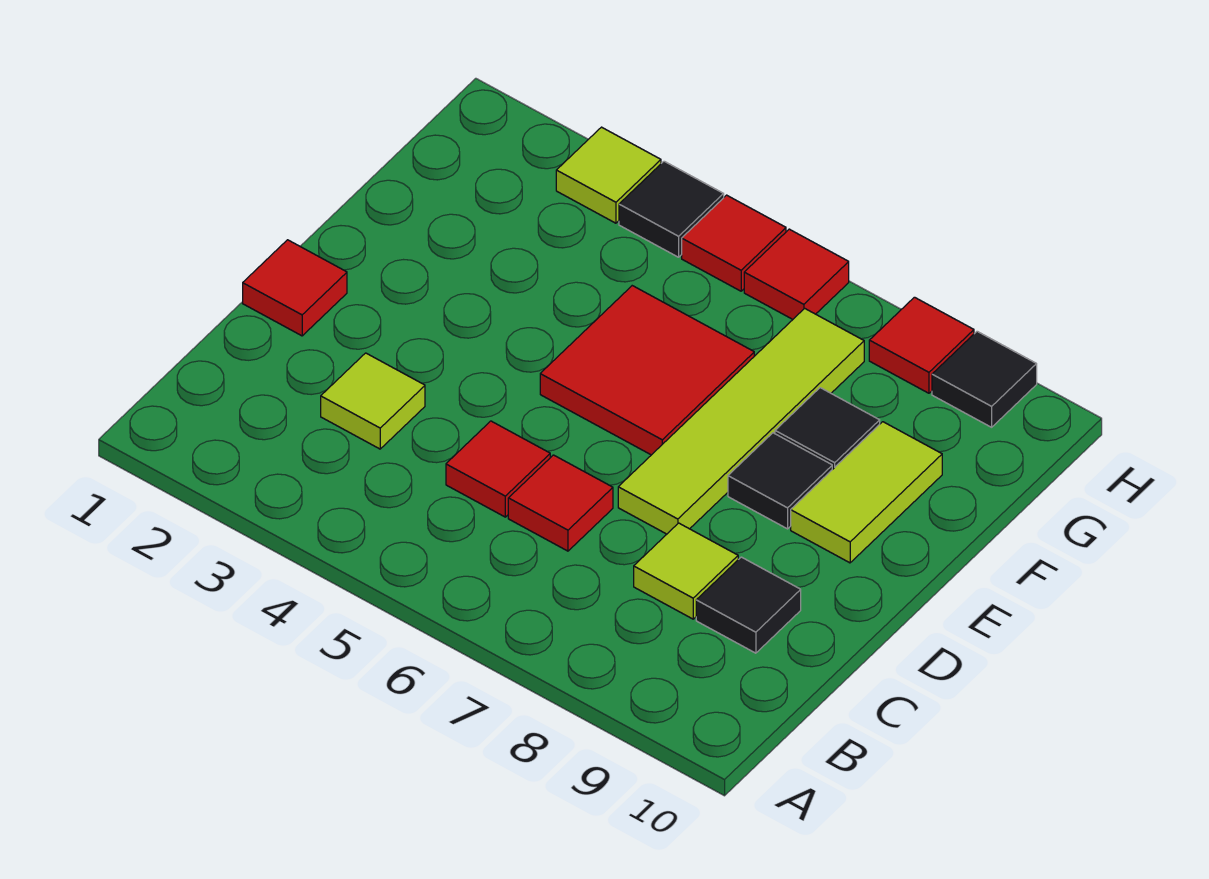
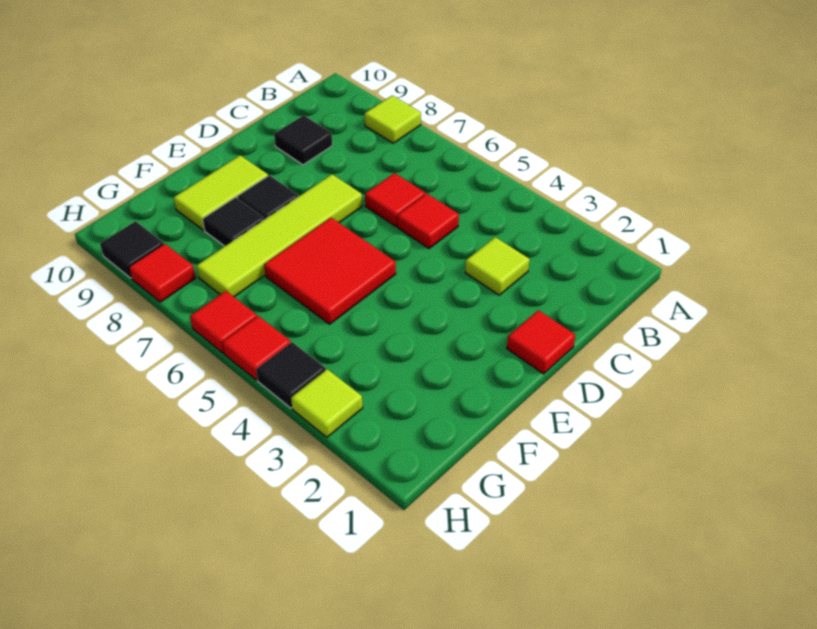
lime 1x1 tile [634,523,738,619] -> lime 1x1 tile moved to [365,95,421,143]

